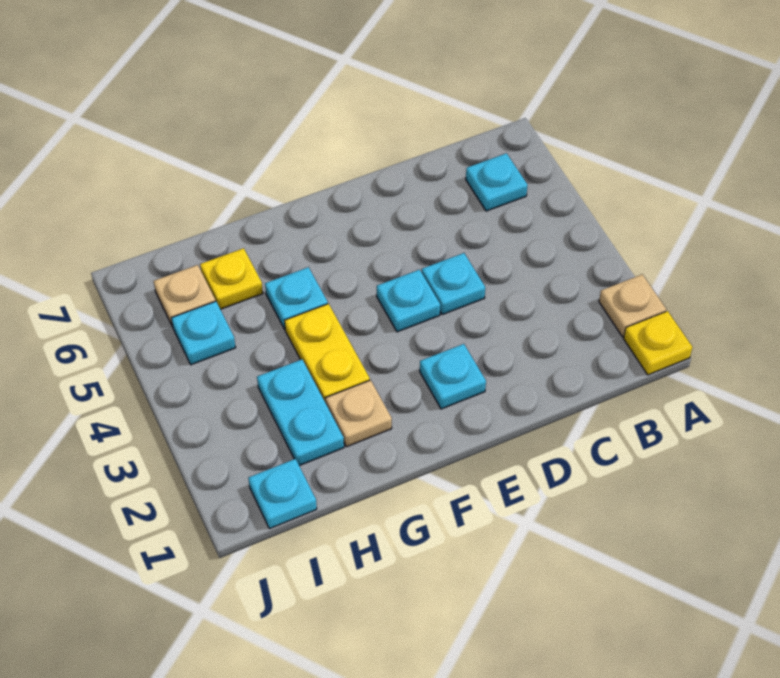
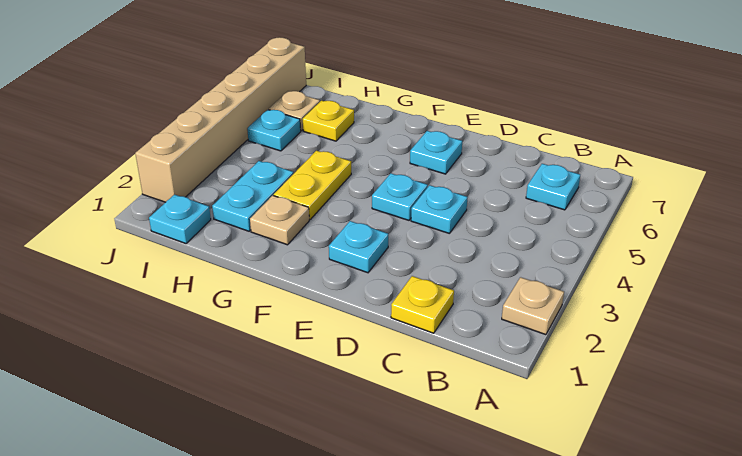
yellow 1x1 plate [624,311,692,375] -> yellow 1x1 plate moved to [391,276,454,333]
cyan 1x1 plate [265,267,328,329] -> cyan 1x1 plate moved to [410,131,462,174]
none -> tan 1x6 brick [135,37,306,202]

